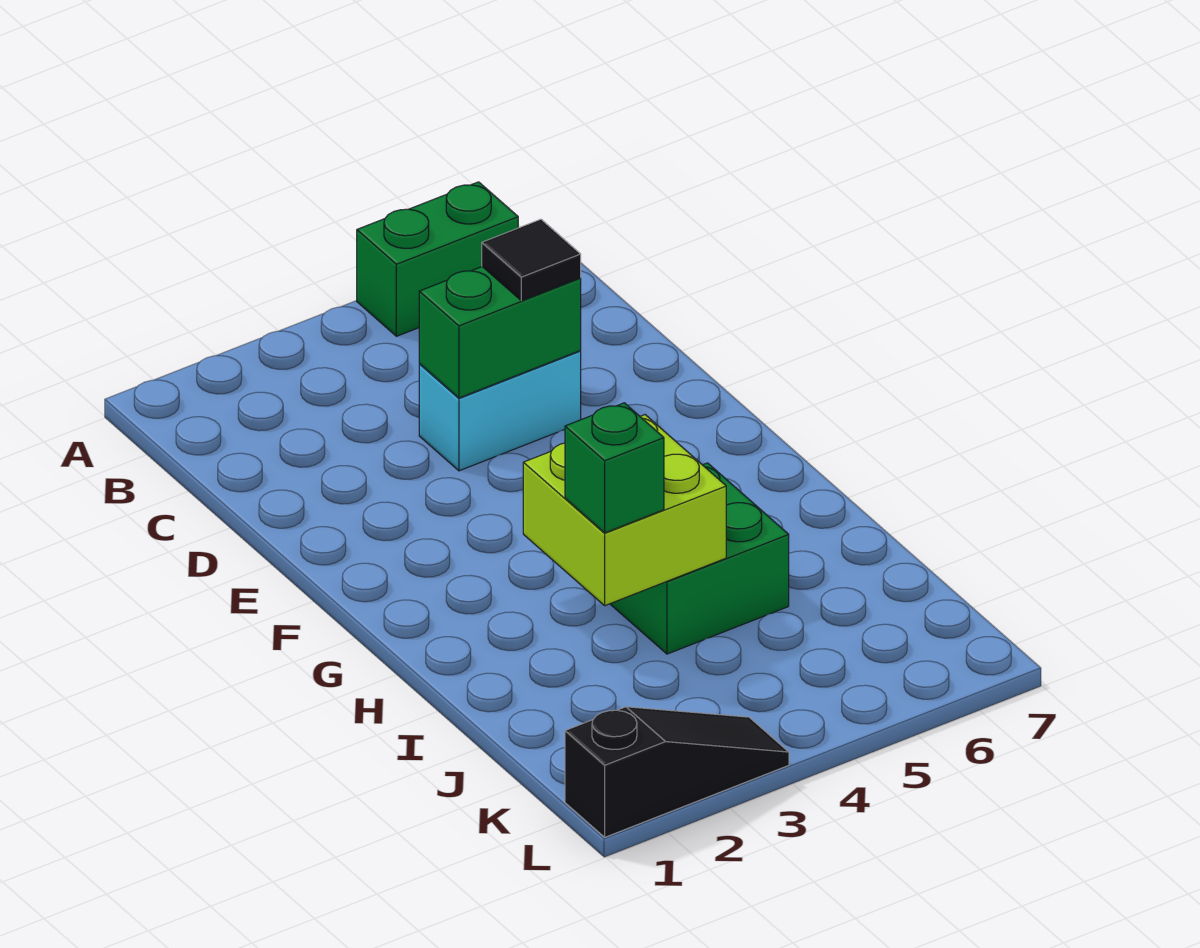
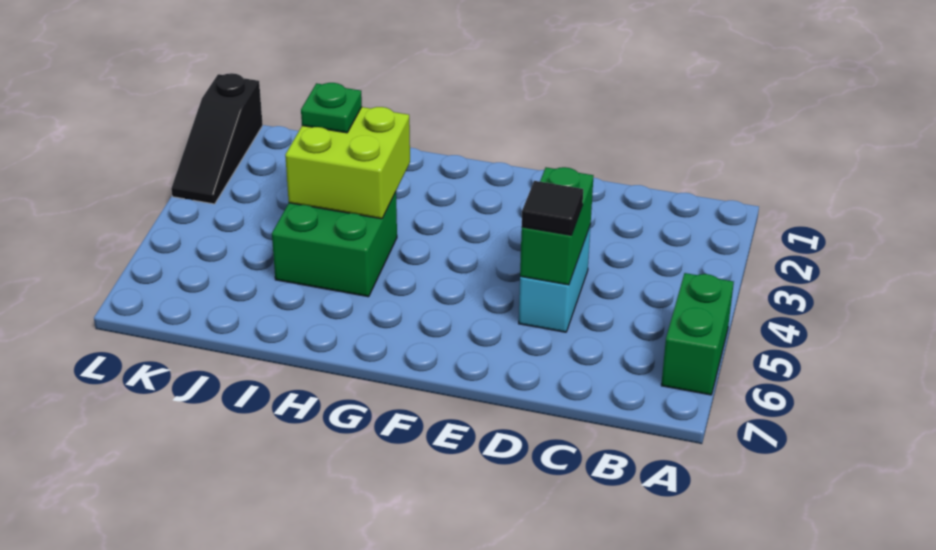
green 1x1 brick [565,403,664,533] -> green 1x1 plate [301,83,362,133]

